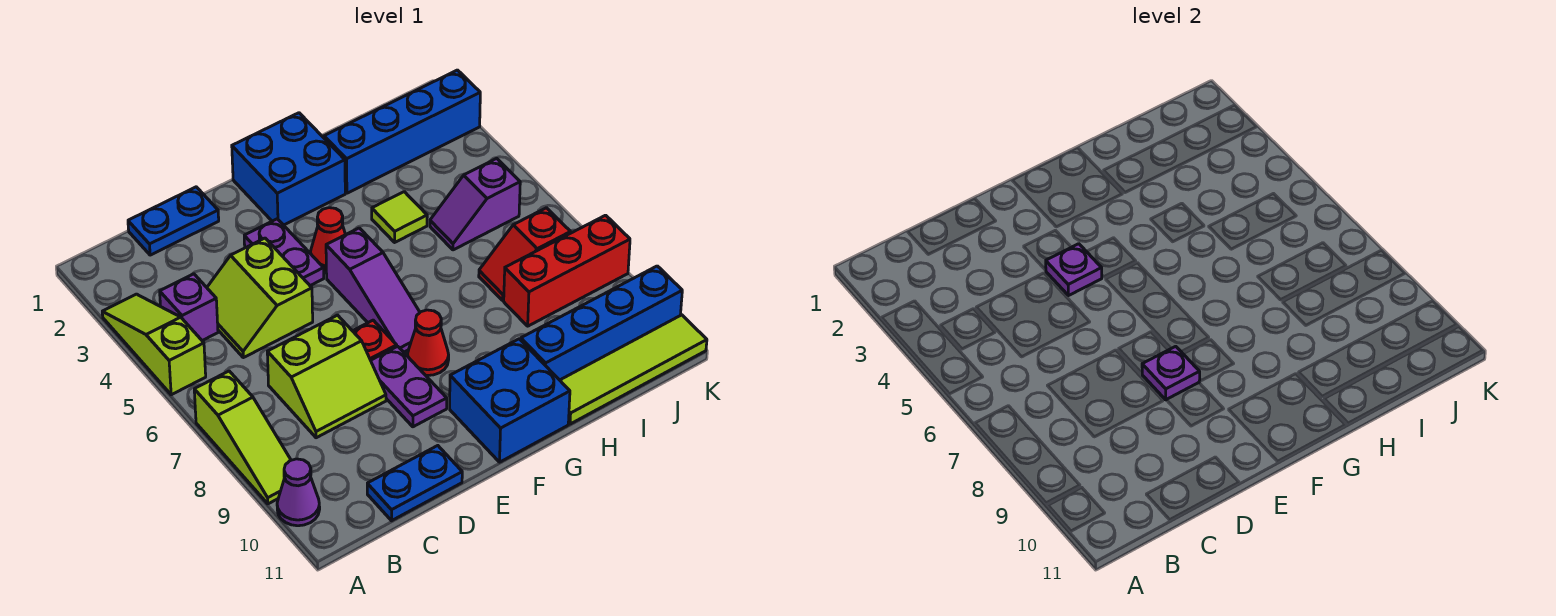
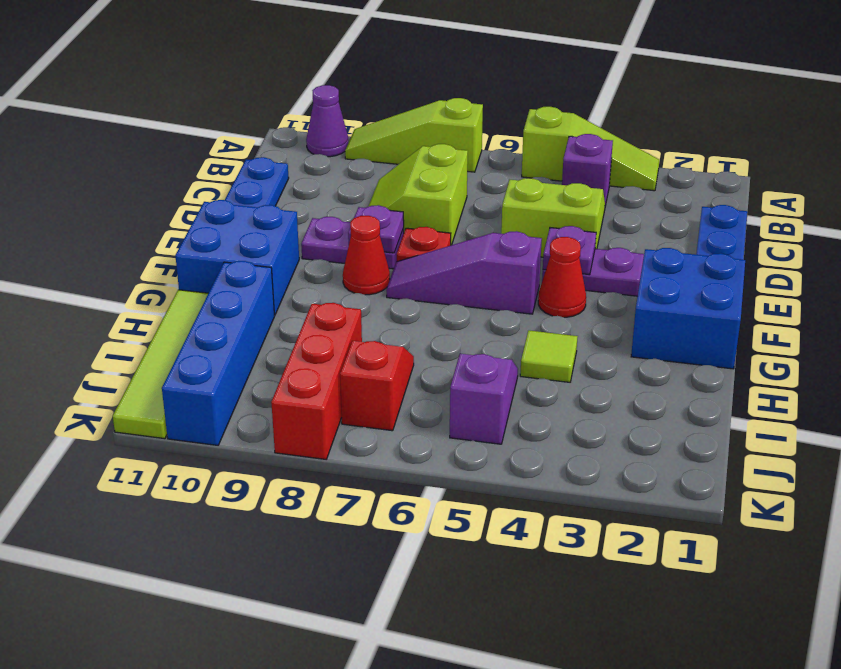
blue 1x4 brick [324,70,480,193] -> none

